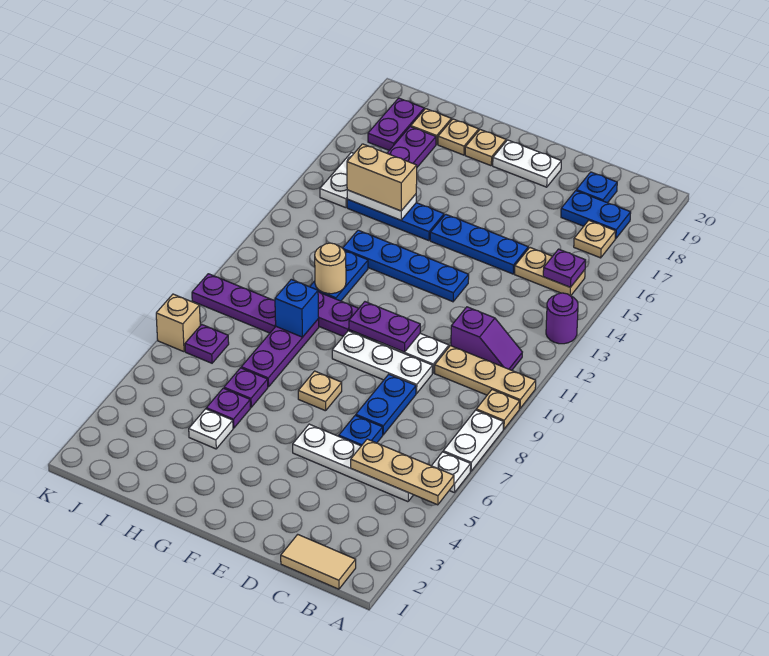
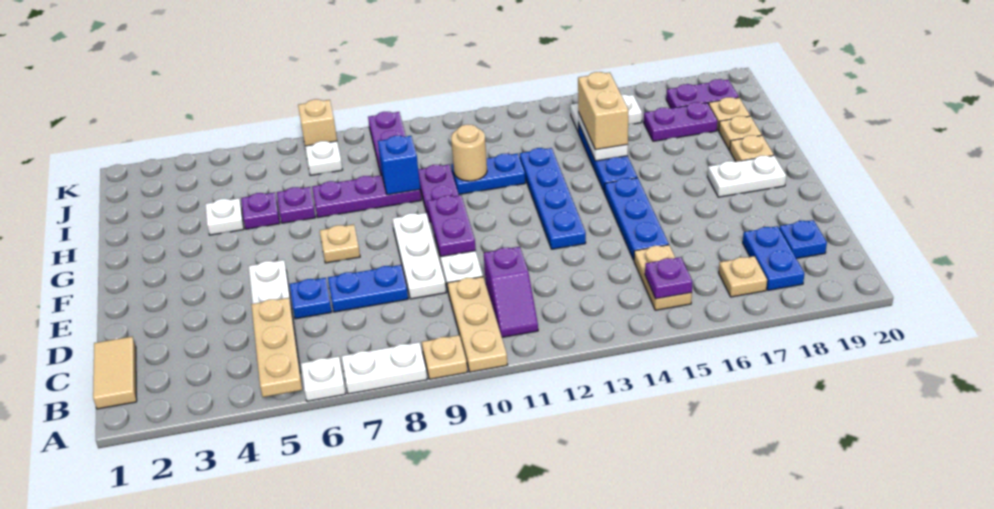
purple 1x1 round brick [546,293,578,344] -> none
white 1x2 plate [493,140,561,187] -> white 1x2 plate turned to [708,155,786,197]
purple 1x1 plate [185,325,229,363] -> white 1x1 plate [305,141,343,176]

